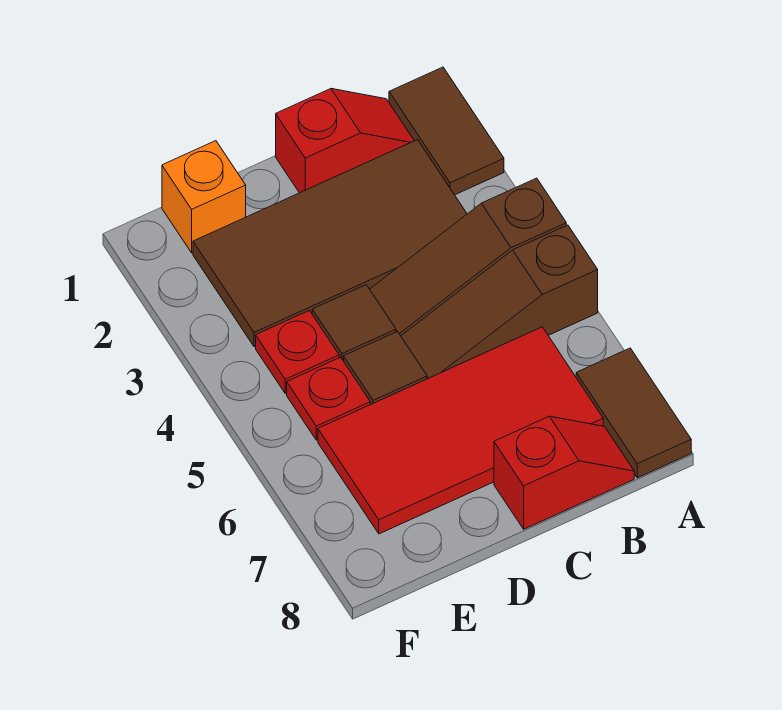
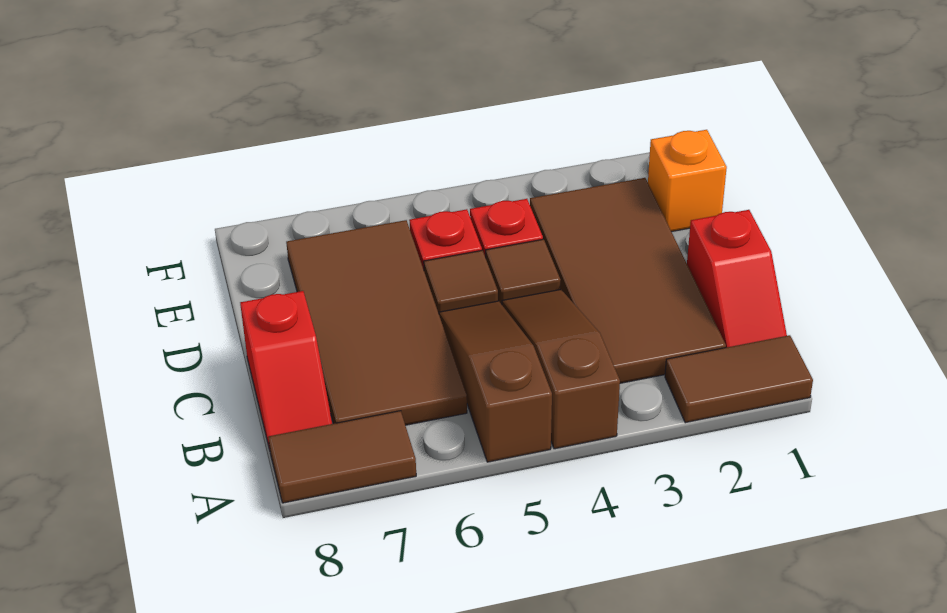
red 2x4 tile [318,327,603,534] -> brown 2x4 tile [286,220,467,425]

